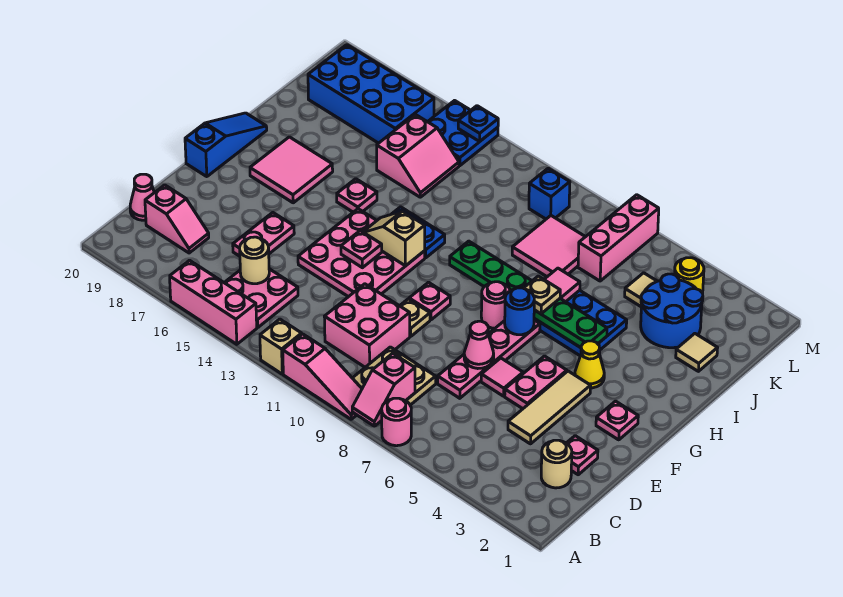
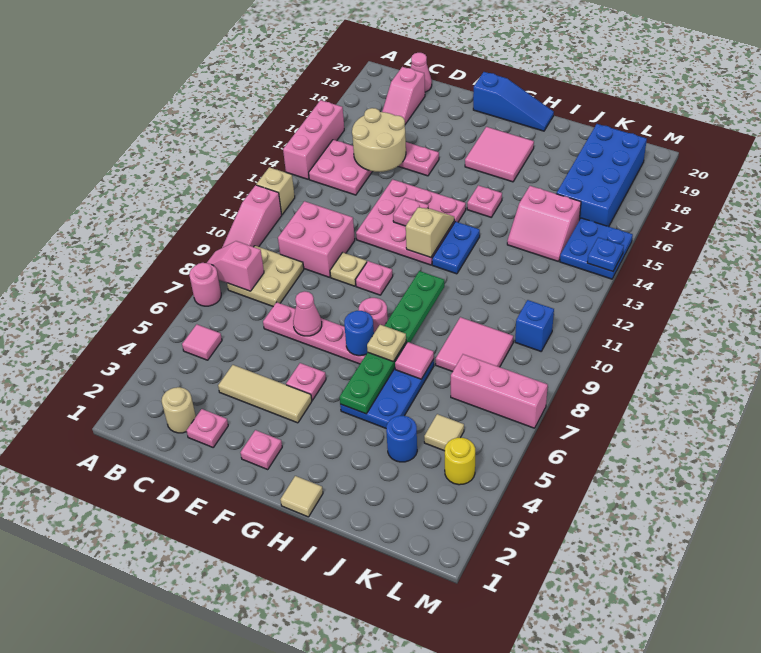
tan 1x1 round brick [240,237,269,284] -> tan 2x2 round brick [352,108,406,172]
pink 1x2 plate [505,356,567,409] -> pink 1x1 plate [286,363,326,400]
pink 1x1 tile [481,358,523,396] -> pink 1x1 tile moved to [182,324,222,360]
yellow 1x1 cone [575,341,604,388] -> none
tan 1x1 tile [676,334,717,371] -> tan 1x1 tile moved to [280,476,323,517]
blue 2x2 round brick [641,274,703,348] -> blue 1x1 round brick [386,416,417,462]

